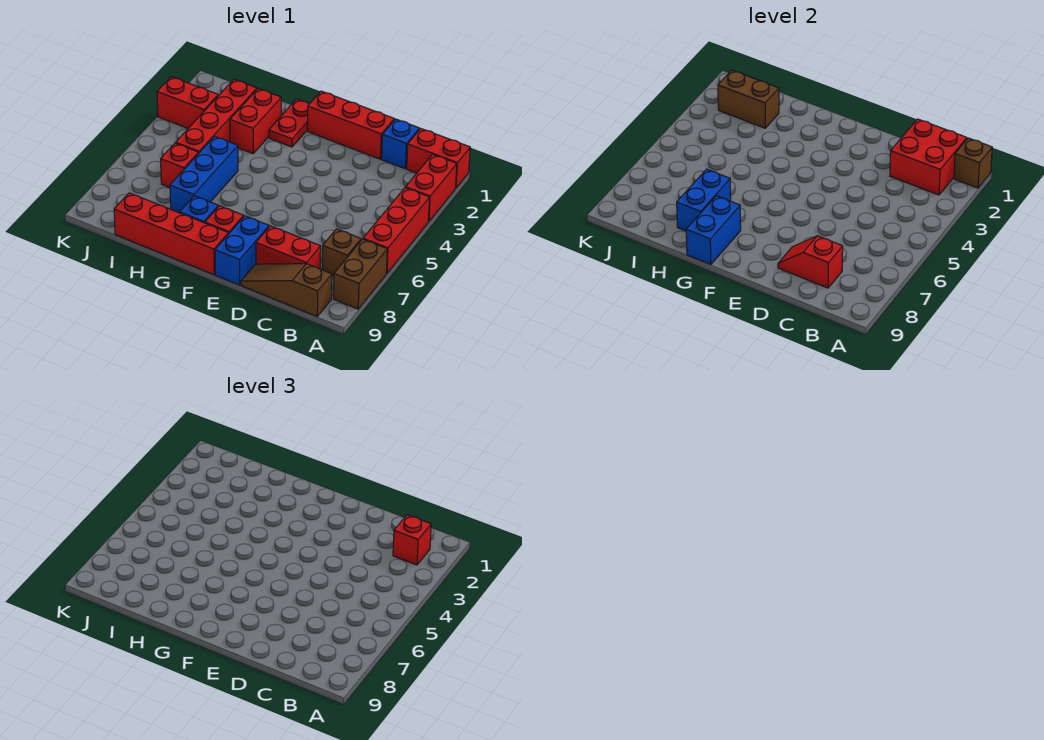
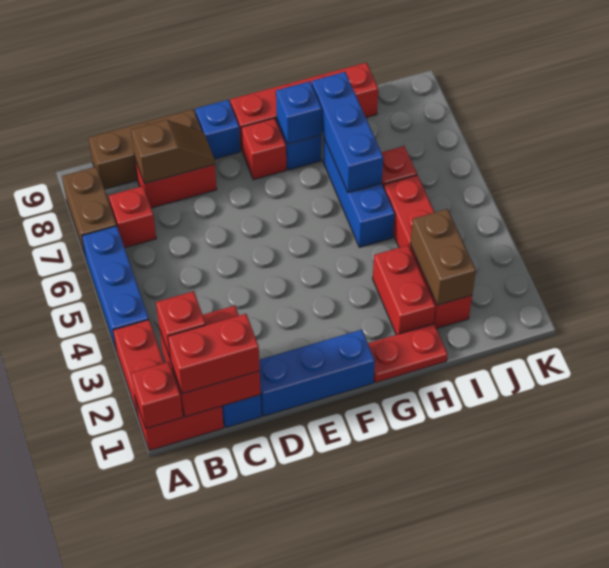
brown 1x1 brick [954,138,992,188] -> red 1x1 brick [131,362,183,429]
red 1x3 brick [363,188,430,273] -> blue 1x3 brick [82,226,149,349]
brown 1x1 brick [322,229,361,276] -> red 1x1 brick [109,186,156,248]
brown 1x3 slope [241,264,332,316] -> brown 1x3 brick [89,109,202,189]
red 1x2 slope [778,236,843,288] -> brown 1x2 slope [131,120,215,184]
red 1x3 brick [307,91,394,159] -> blue 1x3 brick [259,330,375,416]
blue 1x2 brick [215,216,269,285] -> blue 1x1 brick [195,100,240,159]
red 1x2 plate [269,99,309,147] -> red 1x2 plate turned to [368,324,448,383]
blue 1x2 brick [686,196,741,264] -> blue 1x1 brick [276,81,322,144]
blue 1x2 brick [677,169,731,231] -> blue 1x3 brick [312,72,383,193]
brown 1x2 brick [718,70,779,128] -> brown 1x2 brick turned to [410,209,476,305]
red 1x2 brick [157,77,218,128] -> red 1x2 brick moved to [168,314,260,394]

